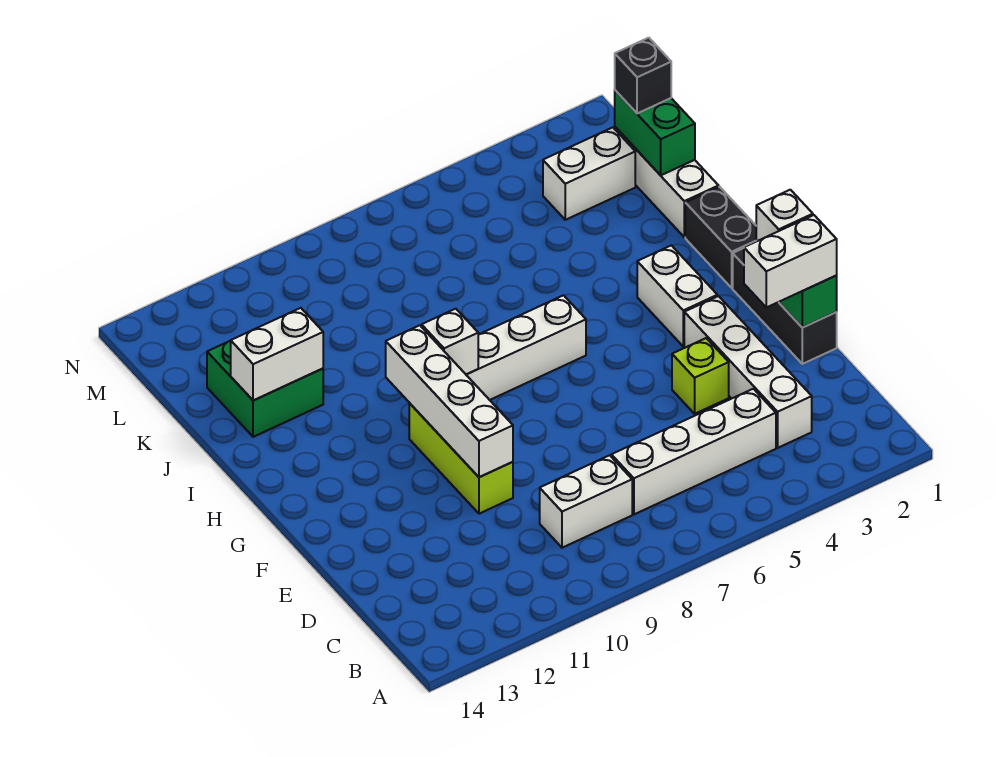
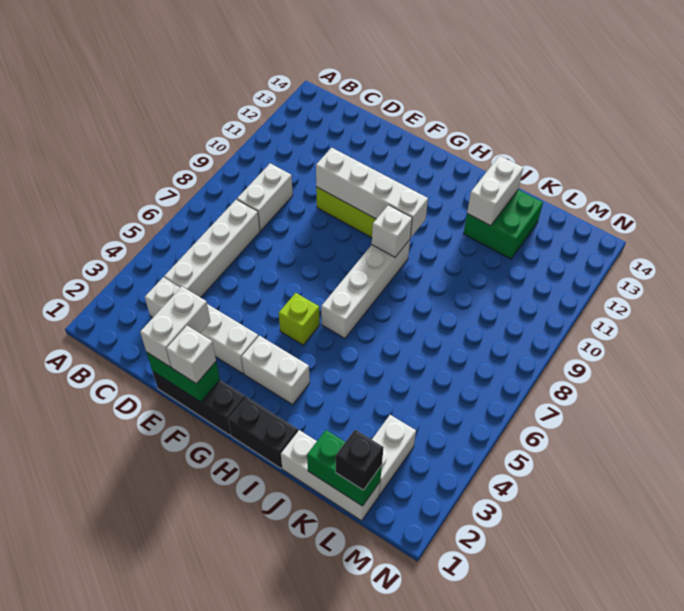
lime 1x1 brick [672,338,729,414] -> lime 1x1 brick moved to [279,293,320,345]

